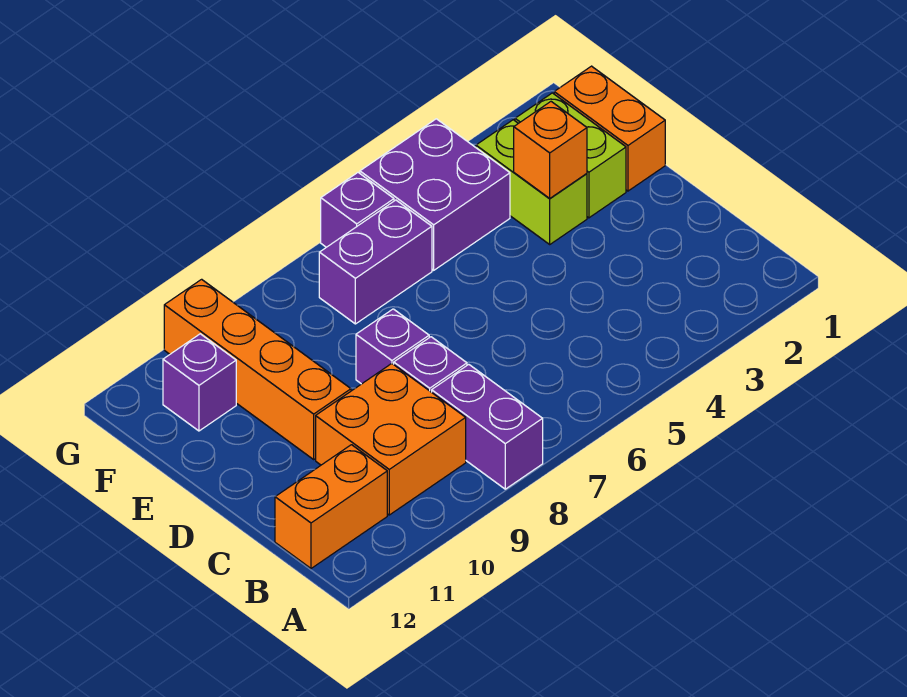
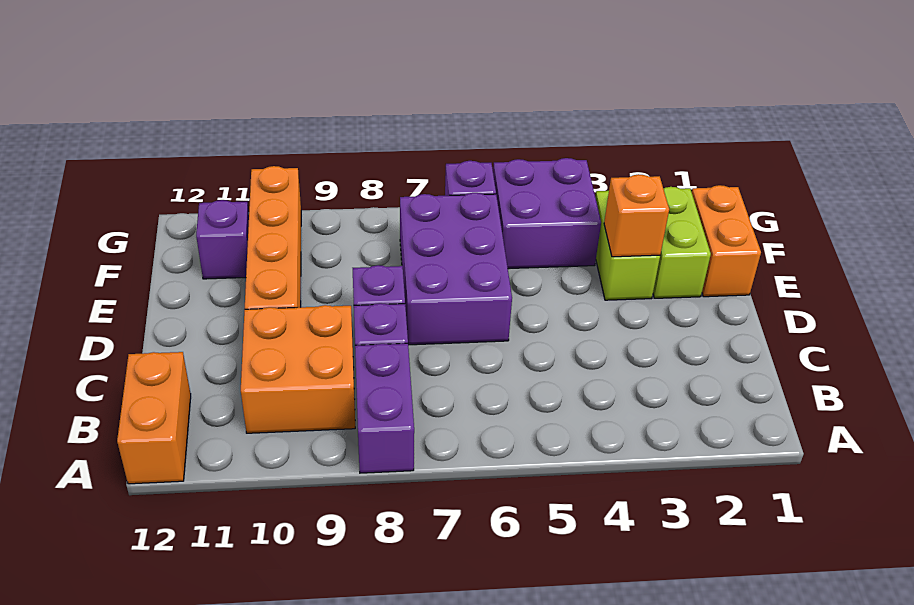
orange 1x2 brick [275,445,387,568] -> orange 1x2 brick turned to [117,352,191,484]
purple 1x2 brick [319,200,432,324] -> purple 2x3 brick [400,193,512,345]

